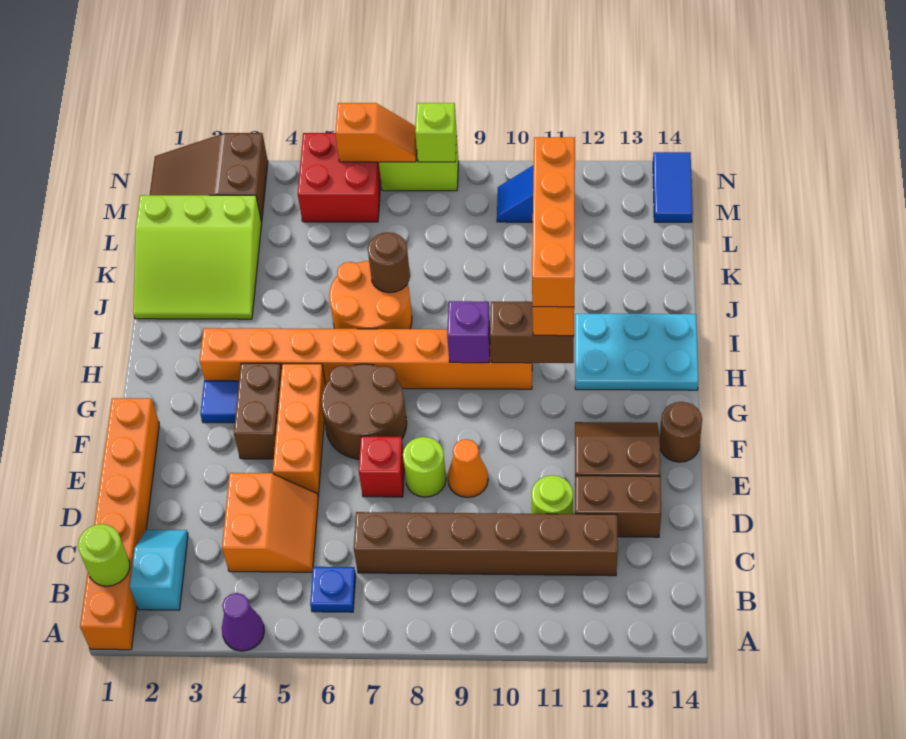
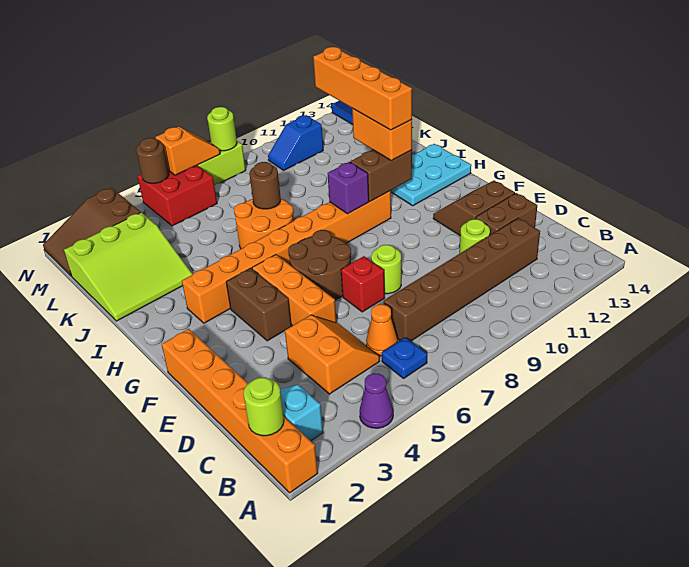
orange 1x1 cone [448,439,488,498] -> orange 1x1 cone moved to [366,304,398,356]
brown 1x1 round brick [660,402,702,462] -> brown 1x1 round brick moved to [136,138,169,183]
blue 1x1 tile [200,381,239,423] -> none
lime 1x1 brick [415,103,457,162] -> lime 1x1 round brick [207,107,237,151]

